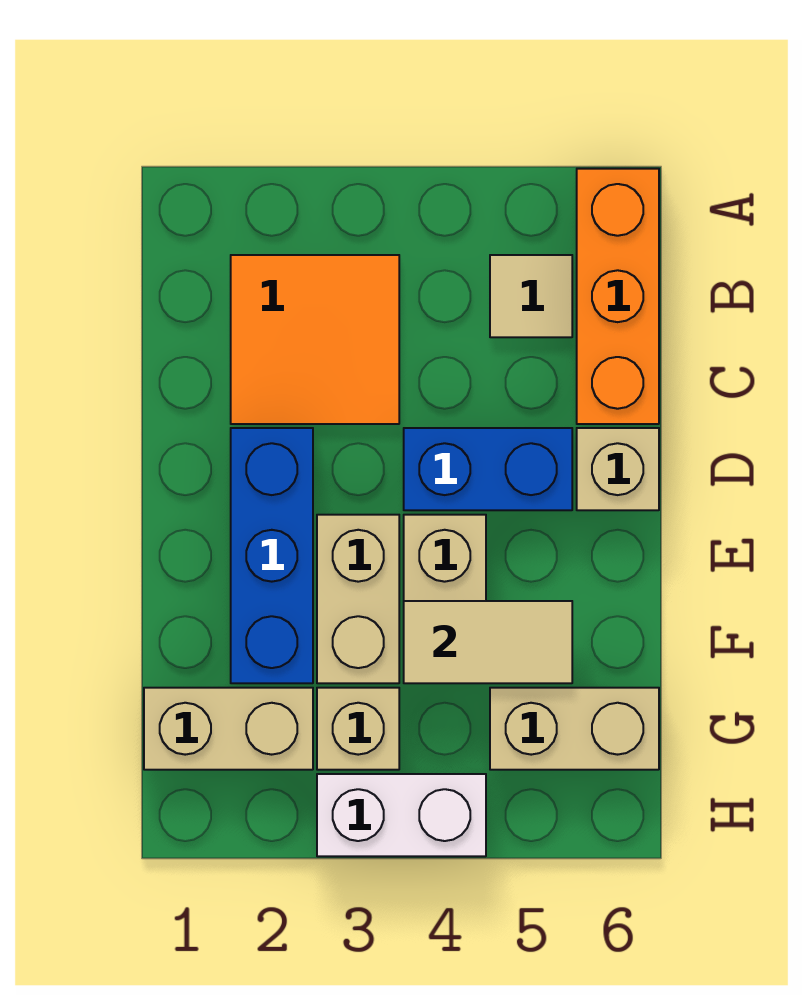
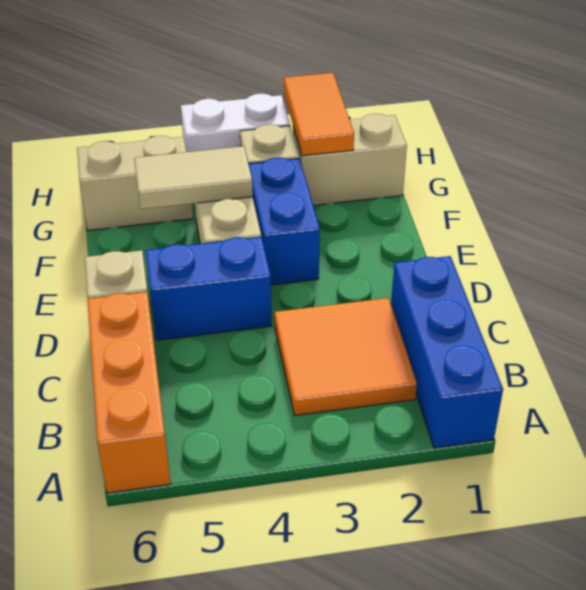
tan 1x1 tile [490,255,572,337] -> none
blue 1x3 brick [231,428,313,683] -> blue 1x3 brick moved to [391,256,503,448]
tan 1x2 brick [317,515,399,683] -> blue 1x2 brick [249,158,320,285]
none -> orange 1x2 tile [284,73,354,156]

